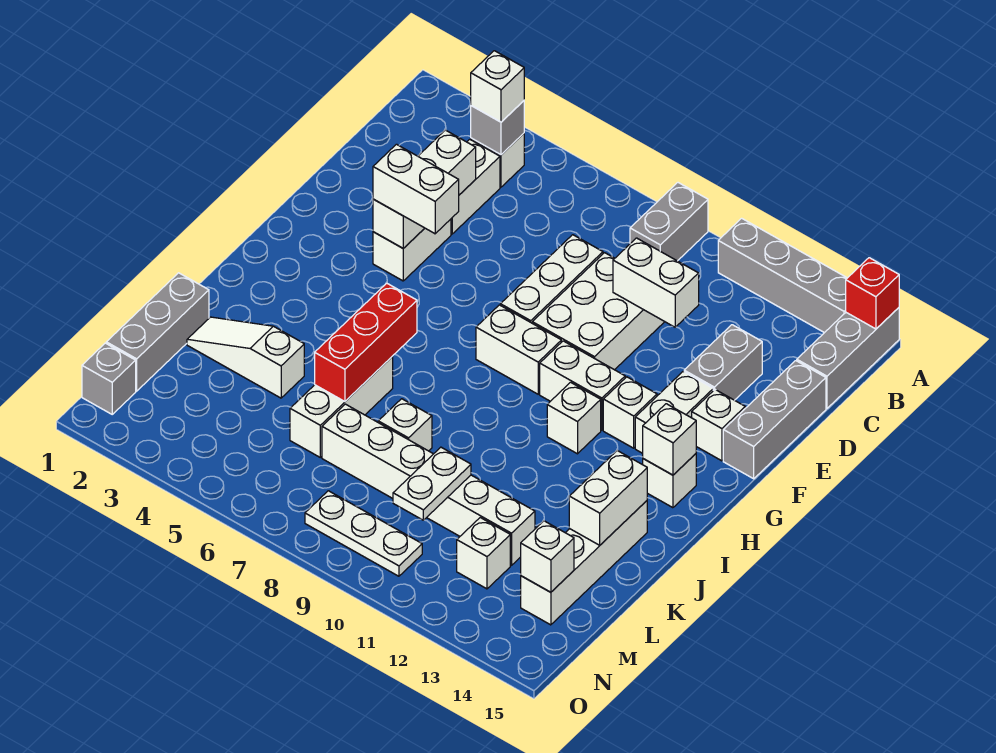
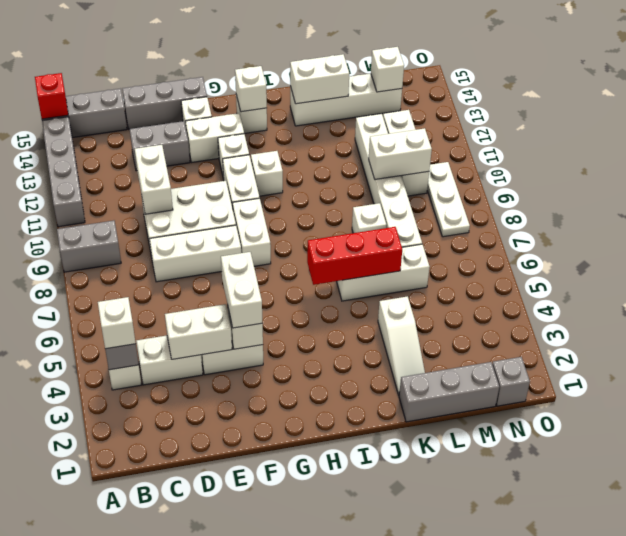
white 1x2 plate [393,447,471,520] -> white 1x2 brick [369,128,432,179]
white 1x1 brick [457,518,510,589] -> white 1x3 brick [383,110,429,196]

